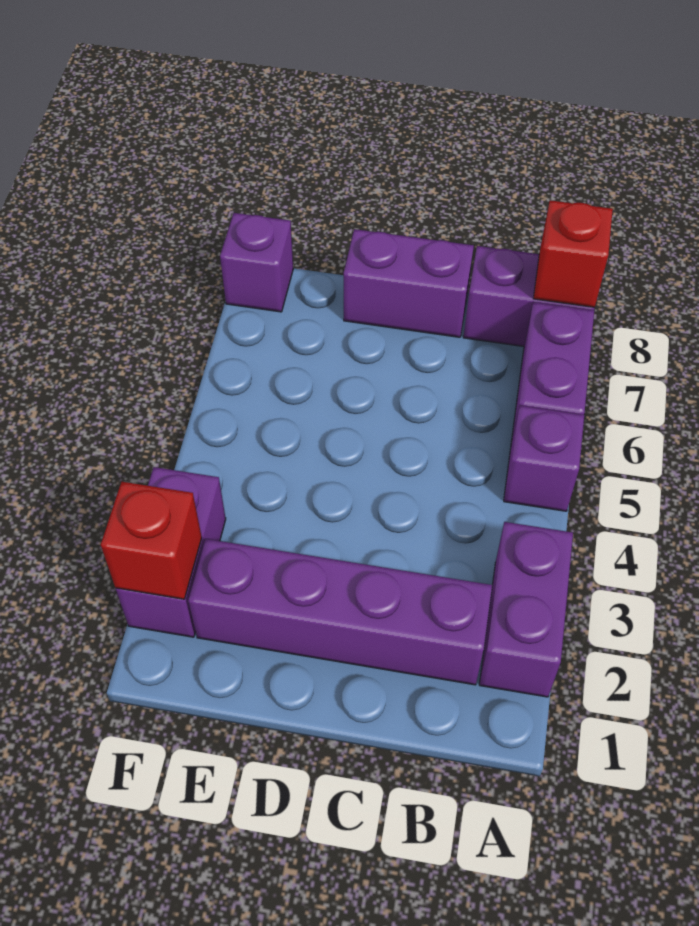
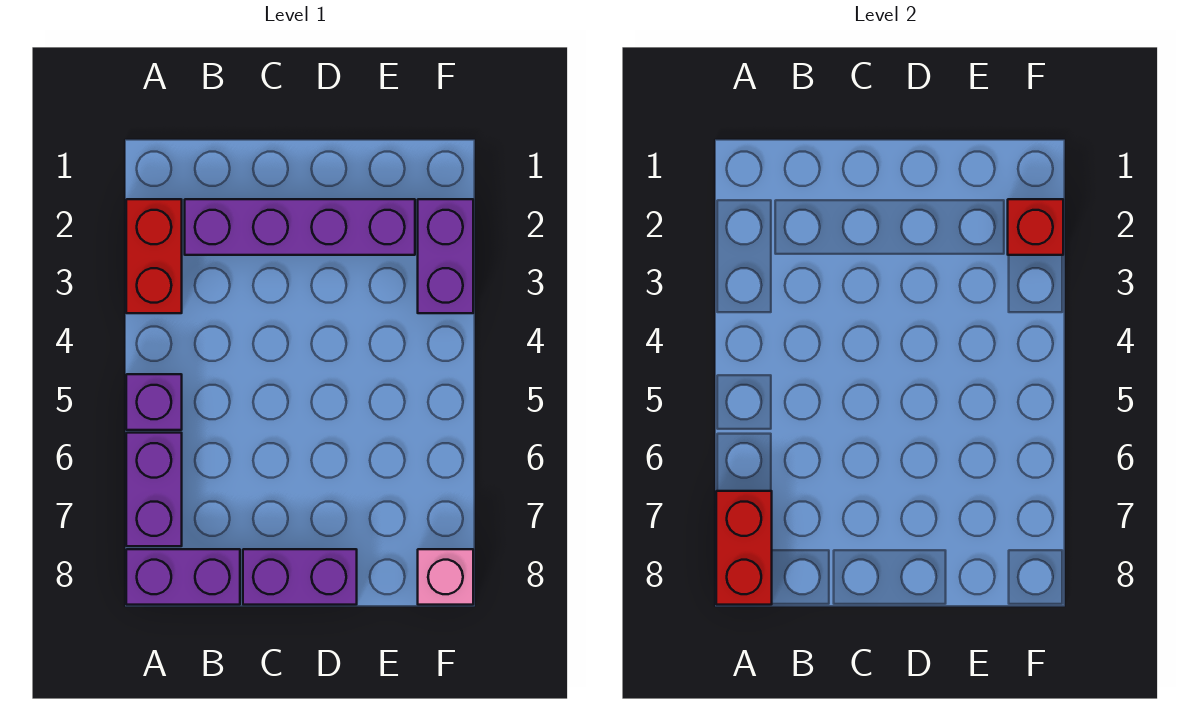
purple 1x2 brick [479,522,573,697] -> red 1x2 brick [126,199,182,313]
red 1x1 brick [533,200,613,307] -> red 1x2 brick [716,491,772,605]
purple 1x1 brick [220,213,293,312] -> pink 1x1 brick [418,549,473,605]

